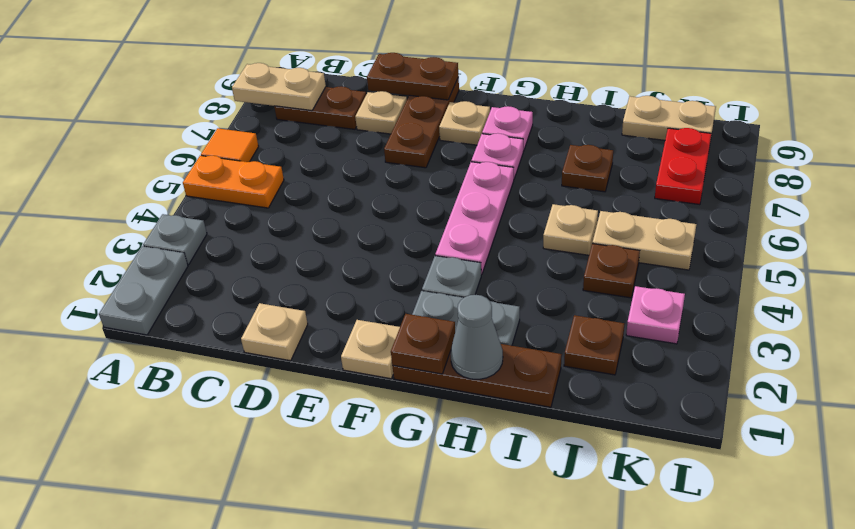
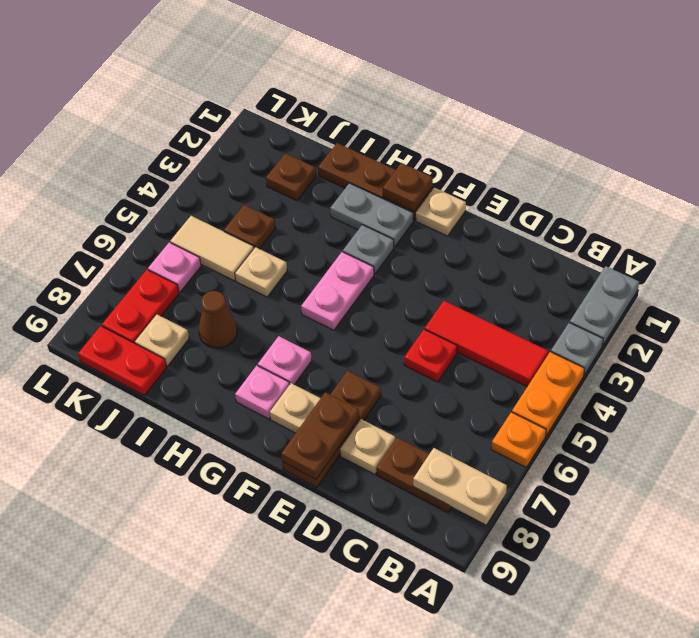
orange 1x2 plate [183,156,284,208] -> orange 1x2 plate turned to [512,352,585,435]
orange 1x1 tile [201,128,259,162] -> orange 1x1 plate [491,412,546,467]
none -> red 1x3 tile [425,301,548,387]
tan 1x1 plate [241,303,308,361] -> tan 1x1 plate moved to [135,314,189,366]
none -> red 1x1 plate [404,329,457,382]
brown 1x2 plate [367,53,458,100] -> brown 1x2 plate turned to [281,392,359,479]
pink 1x3 plate [435,162,514,275] -> pink 1x2 plate [301,252,374,330]
grey 1x1 cone [450,295,503,379] -> none
brown 1x1 plate [562,145,613,192] -> brown 1x1 cone [199,291,237,348]
tan 1x2 plate [592,211,696,270] -> tan 1x2 tile [170,216,254,281]
tan 1x2 plate [622,96,716,140] -> red 1x2 plate [78,326,166,395]
pink 1x1 plate [626,286,685,344] -> pink 1x1 plate moved to [148,242,201,292]

